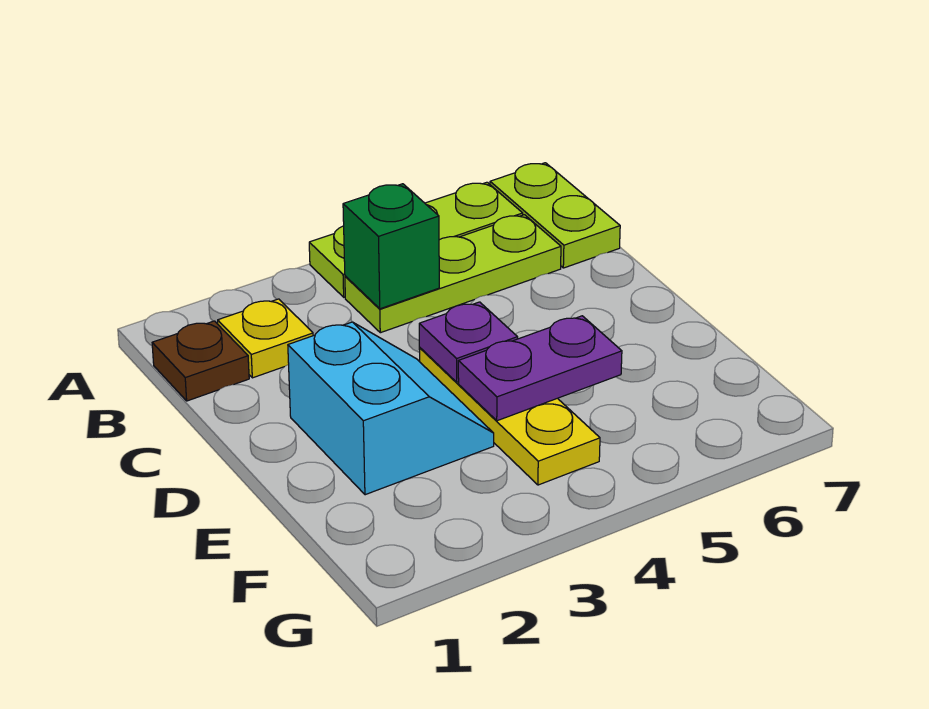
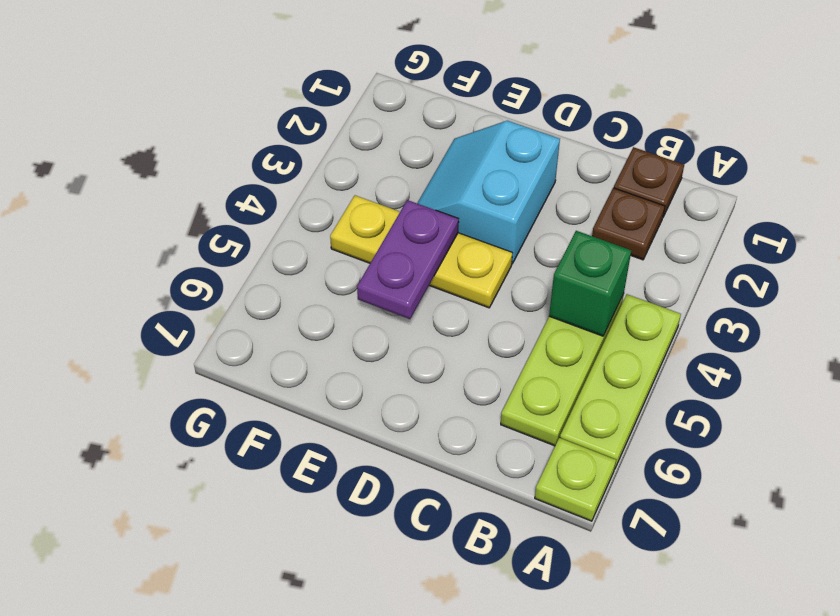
lime 1x2 plate [490,163,620,268] -> lime 1x1 plate [535,438,616,521]
yellow 1x1 plate [218,299,313,378] -> brown 1x1 plate [592,188,665,260]
cyan 2x2 slope [288,322,494,495] -> cyan 2x2 slope turned to [417,121,560,264]
purple 1x1 plate [419,302,518,382] -> none

